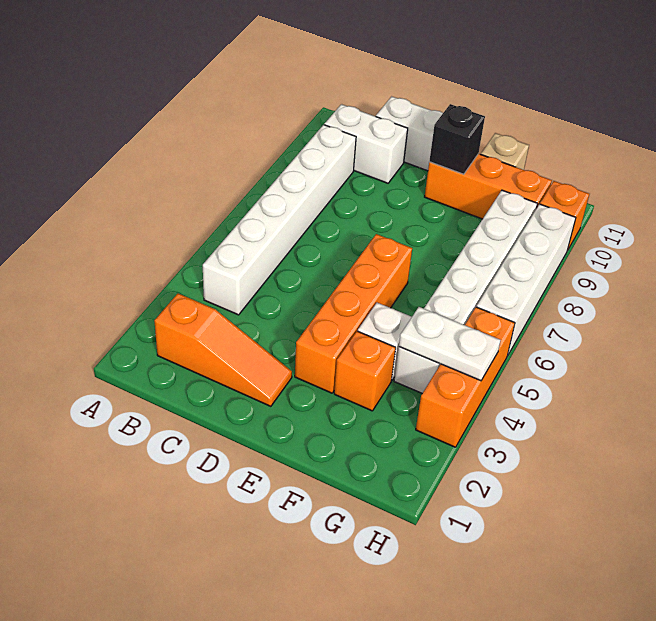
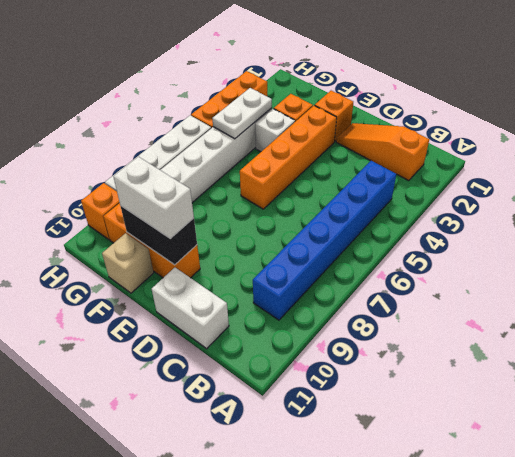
white 1x6 brick [203,125,356,315] -> blue 1x6 brick [253,161,396,320]
white 1x2 brick [324,104,408,183] -> white 1x2 brick moved to [113,157,194,239]
none -> orange 1x1 brick [315,91,353,141]
black 1x1 brick [429,104,485,174] -> black 1x2 brick [121,206,197,265]
white 1x2 plate [399,307,501,381] -> white 1x2 plate turned to [212,88,272,139]

